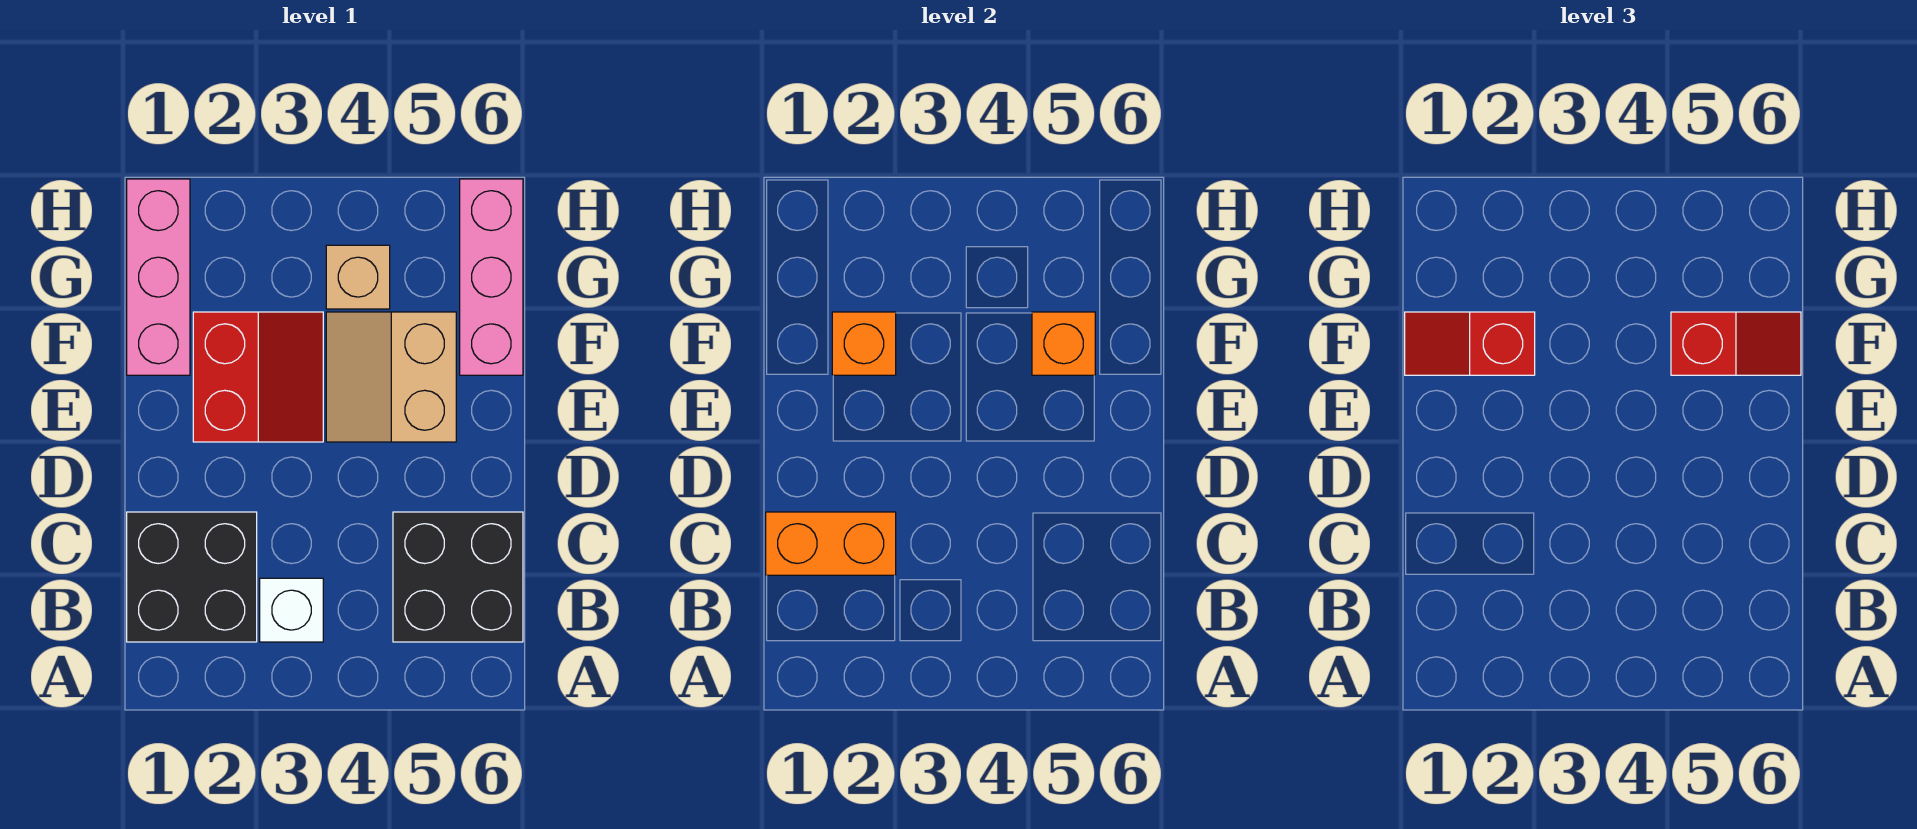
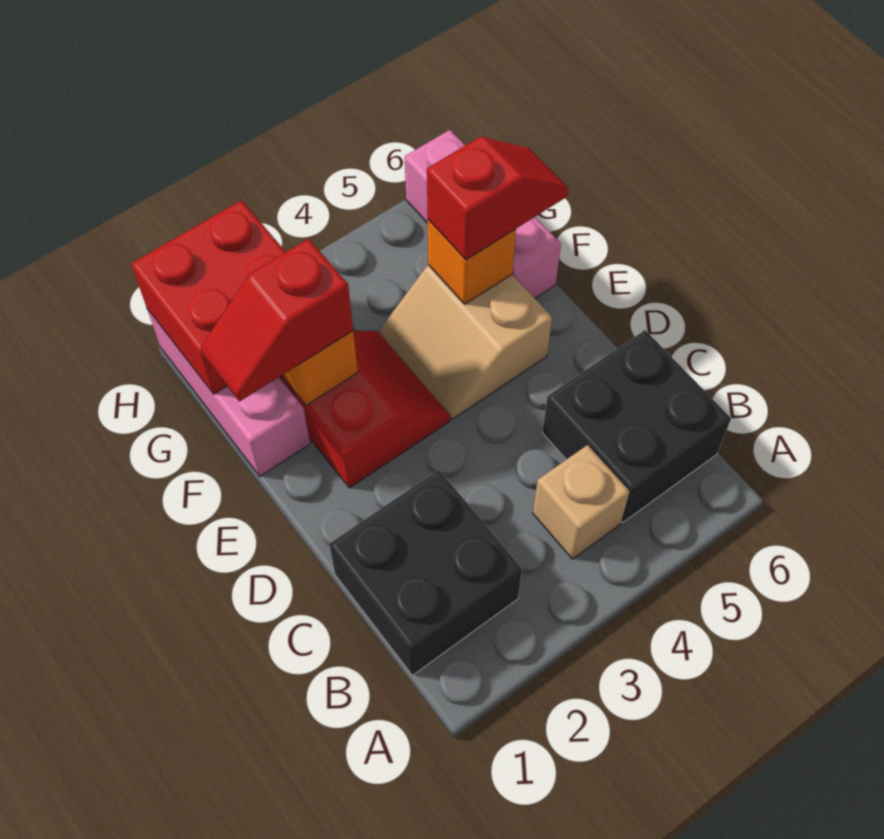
white 1x1 brick [260,578,323,642] -> none
orange 1x2 brick [766,512,896,575] -> none
none -> red 2x2 brick [131,200,286,394]
tan 1x1 brick [326,245,390,309] -> tan 1x1 brick moved to [533,445,630,559]

